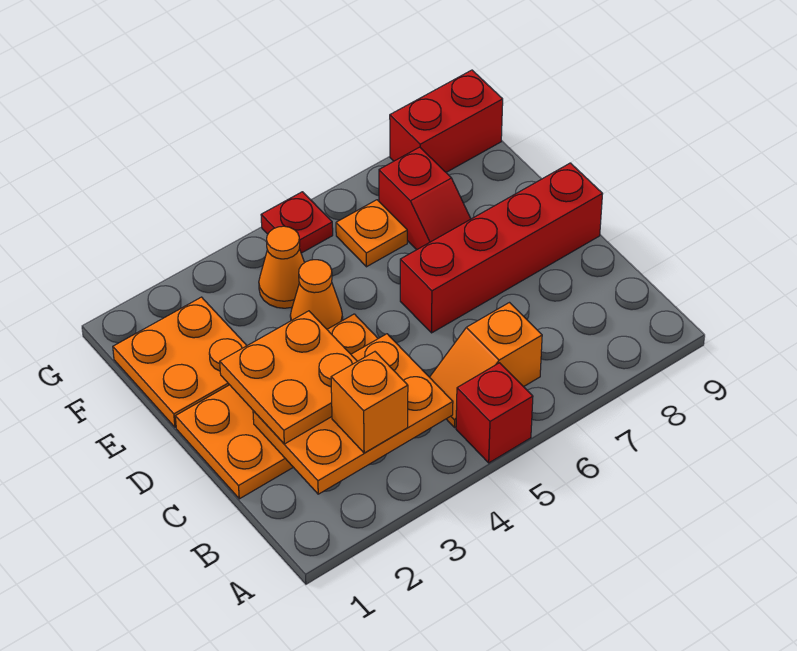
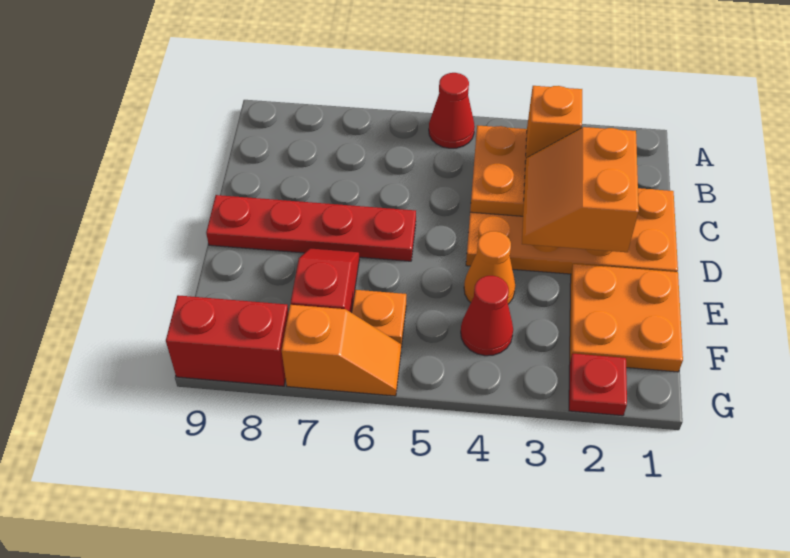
red 1x1 brick [456,363,533,463] -> red 1x1 cone [429,73,475,148]
orange 1x2 slope [430,303,542,428] -> orange 1x2 slope moved to [282,305,401,396]
orange 2x2 plate [220,311,357,444] -> orange 2x2 slope [522,127,639,252]
red 1x4 brick [400,163,602,333] -> red 1x4 plate [206,195,416,261]
orange 1x1 cone [259,226,305,308] -> red 1x1 cone [461,276,513,356]
red 1x1 plate [261,192,333,253] -> red 1x1 plate moved to [569,353,627,416]

